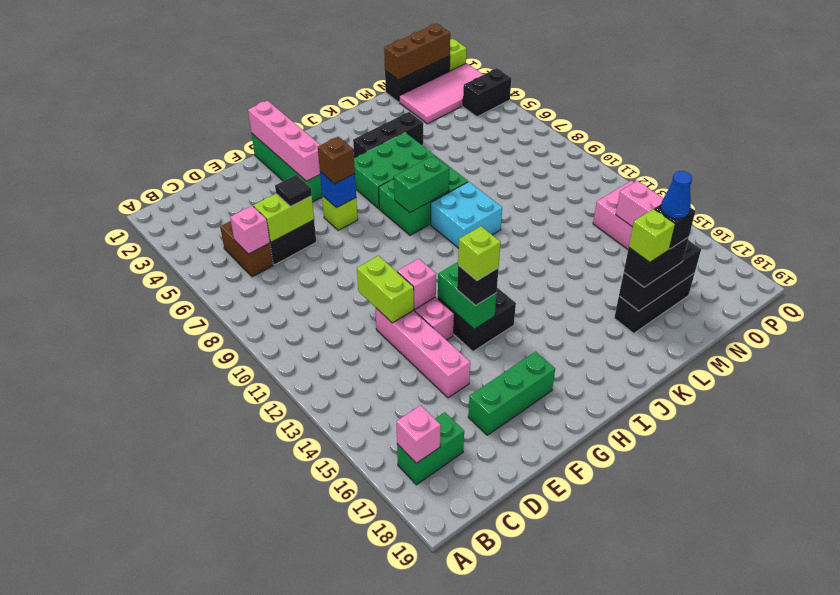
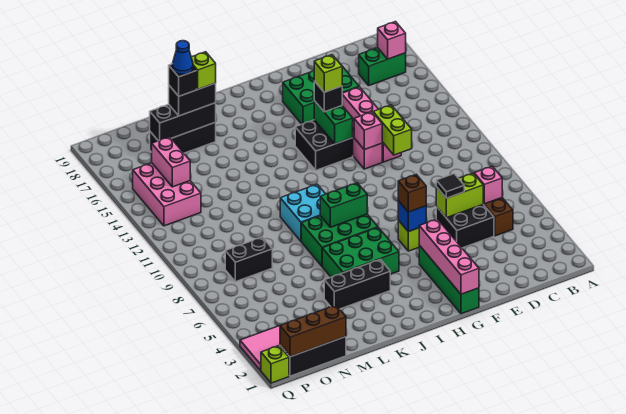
green 1x3 brick [468,352,555,435] -> green 2x3 brick [283,66,359,124]
black 1x2 brick [463,68,511,117] -> black 1x2 brick moved to [225,237,272,282]

